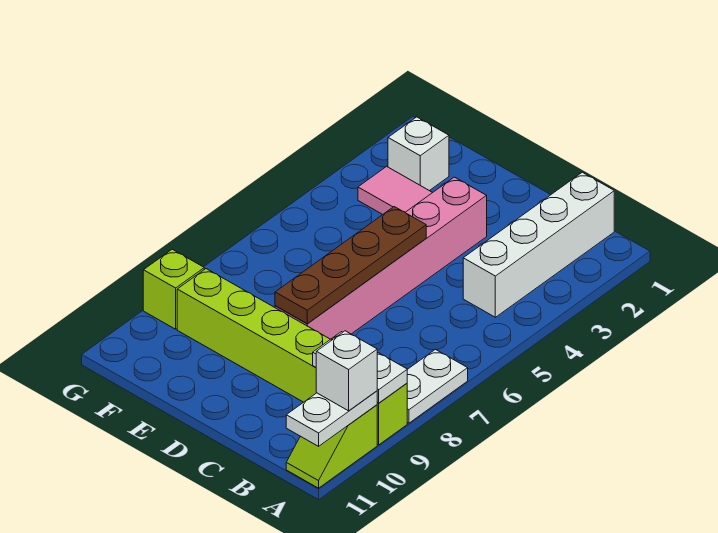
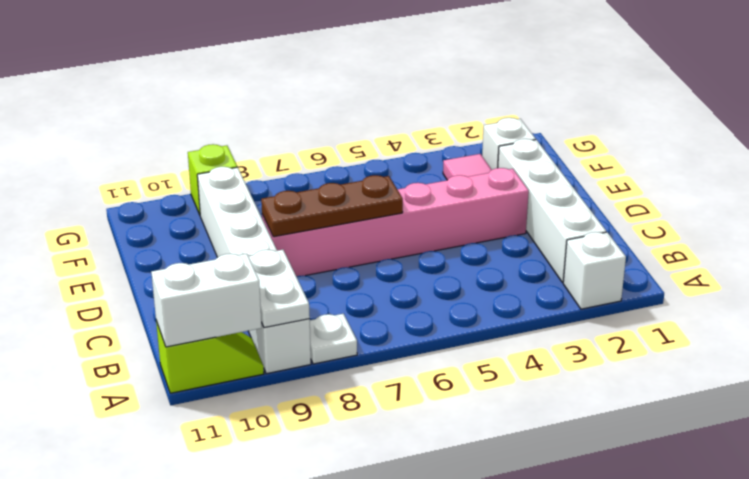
white 1x2 plate [407,350,468,423] -> white 1x1 plate [310,314,357,364]
lime 1x6 brick [177,269,407,445] -> white 1x6 brick [197,167,311,374]
lime 1x2 slope [286,405,377,488] -> lime 1x2 slope turned to [156,321,264,393]
white 1x2 plate [286,391,377,446] -> white 1x2 brick [151,254,262,347]
white 1x1 brick [316,331,377,411] -> white 1x1 brick moved to [563,232,626,309]
white 1x4 brick [463,172,614,317] -> white 1x4 brick turned to [498,139,606,283]
brown 1x4 plate [275,207,426,324] -> brown 1x3 plate [261,175,403,237]

